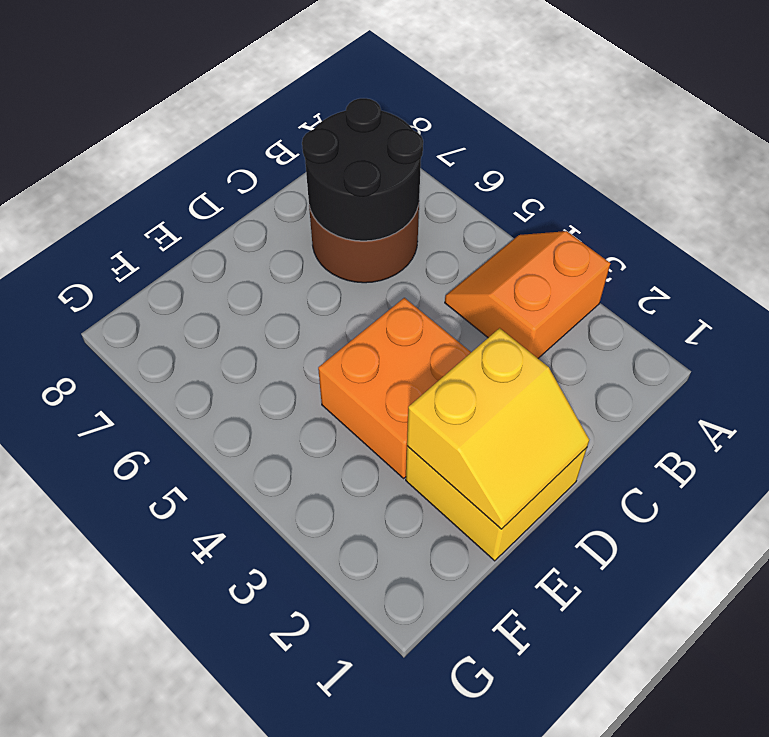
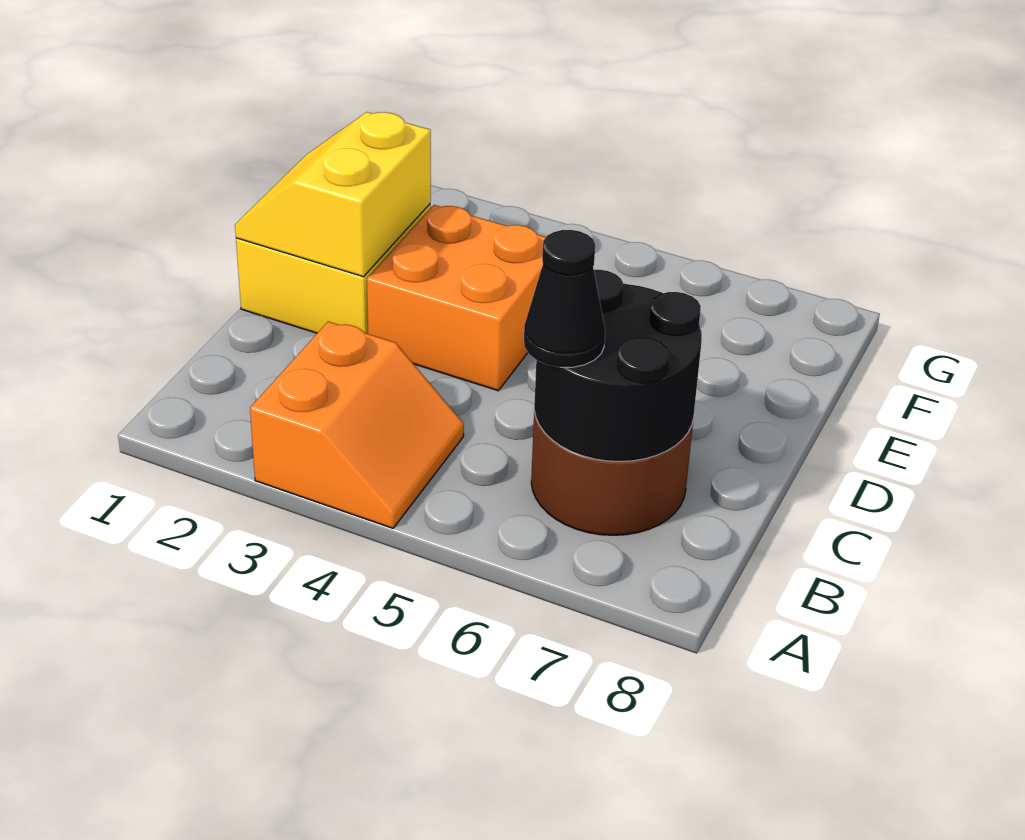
none -> black 1x1 cone [524,230,605,367]

